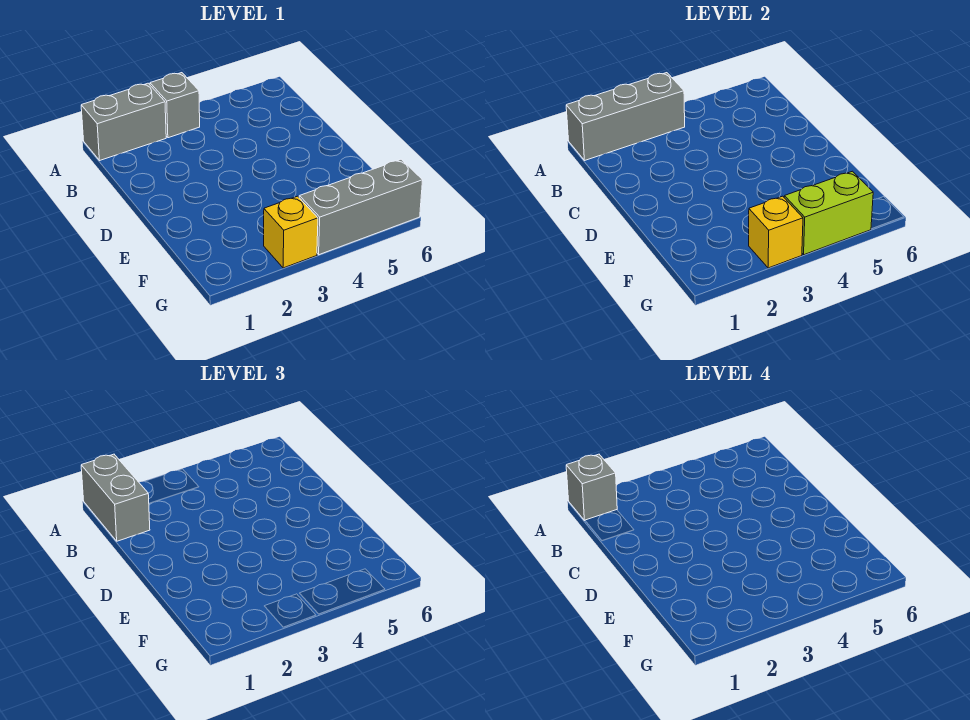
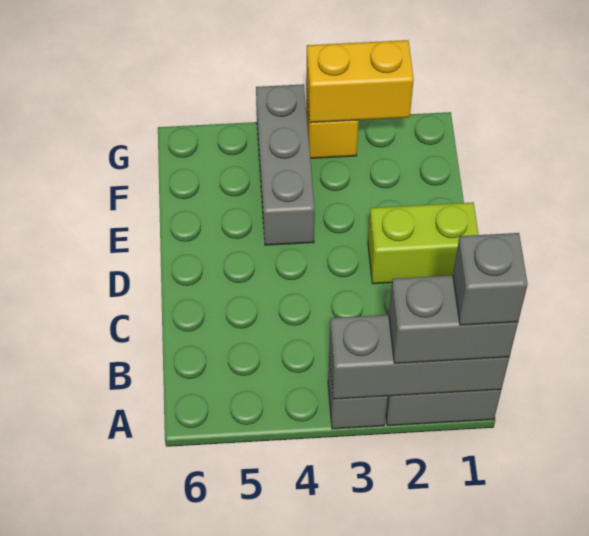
grey 1x2 brick [81,454,150,541] -> grey 1x2 brick turned to [389,275,518,363]
yellow 1x1 brick [749,196,803,268] -> yellow 1x2 brick [306,40,414,123]
grey 1x3 brick [299,159,423,255] -> grey 1x3 brick turned to [256,84,314,245]
lime 1x2 brick [784,171,873,255] -> lime 1x2 brick moved to [368,202,478,284]

